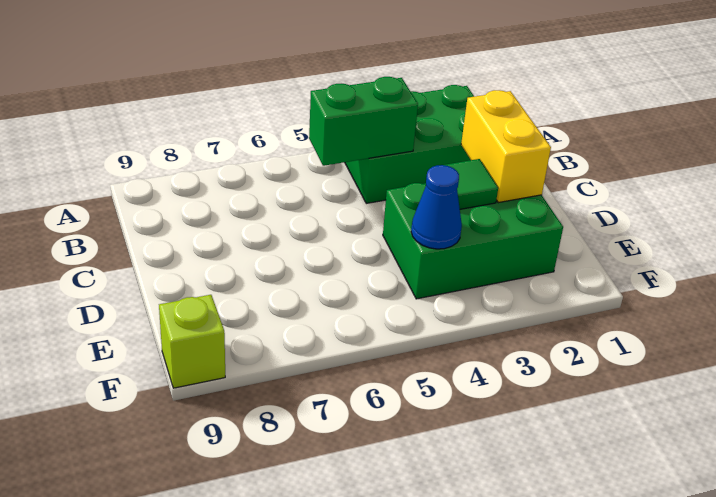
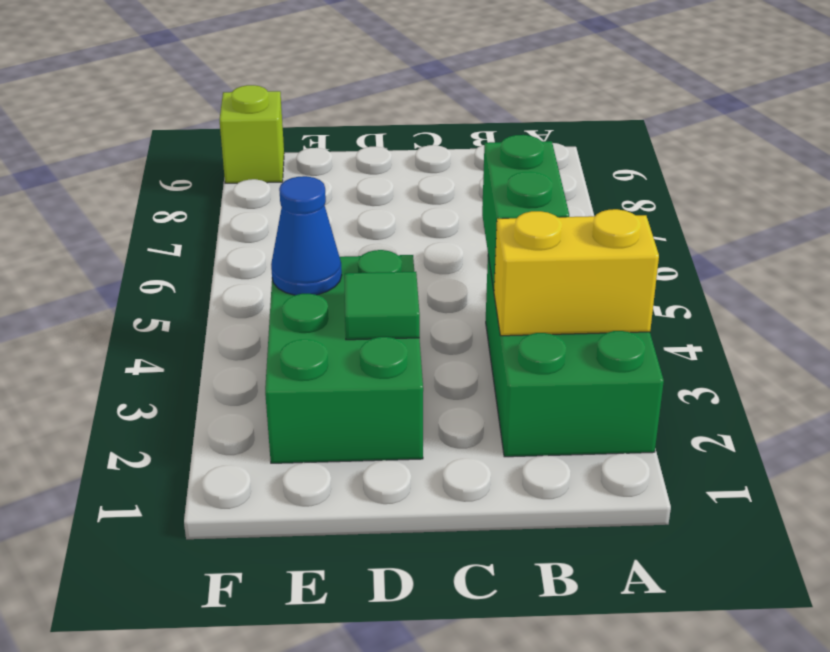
yellow 1x2 brick [461,90,551,203] -> yellow 1x2 brick moved to [494,209,659,336]

